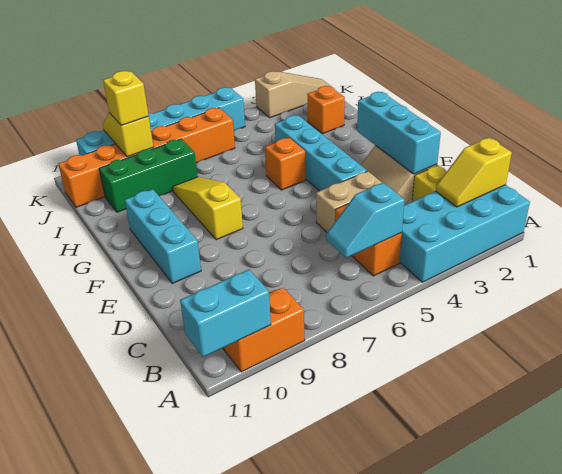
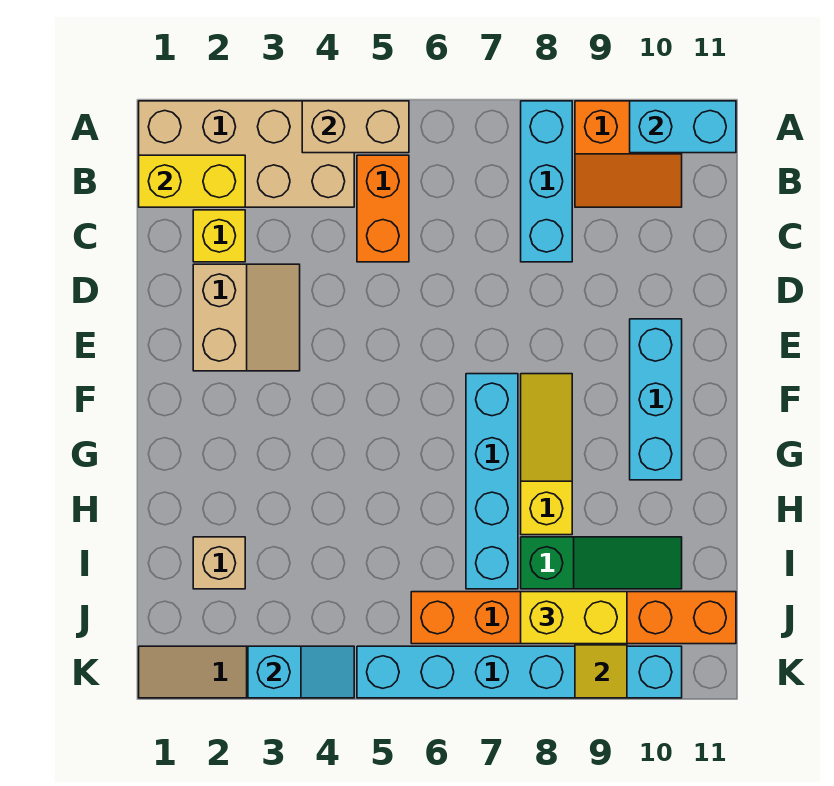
cyan 2x4 brick [400,185,530,282] -> tan 2x4 brick [139,101,354,207]
yellow 1x2 slope [436,138,512,207] -> yellow 1x2 brick [139,155,245,207]
cyan 1x2 slope [326,183,405,258] -> cyan 1x2 slope moved to [248,646,354,698]
cyan 1x3 brick [357,92,441,174] -> cyan 1x3 brick moved to [521,101,572,262]
tan 1x2 brick [316,171,382,232] -> tan 1x2 brick moved to [302,101,409,153]
cyan 1x4 brick [275,115,367,191] -> cyan 1x4 brick moved to [466,374,518,589]
yellow 1x3 slope [173,177,243,240] -> yellow 1x3 slope turned to [521,374,572,535]
orange 1x1 brick [265,138,306,190] -> none
orange 1x1 brick [307,86,345,134] -> tan 1x1 brick [193,537,245,589]
green 1x3 brick [99,139,198,212] -> green 1x3 slope [521,537,682,589]
yellow 1x1 brick [103,71,149,125] -> yellow 1x2 brick [521,592,627,644]

